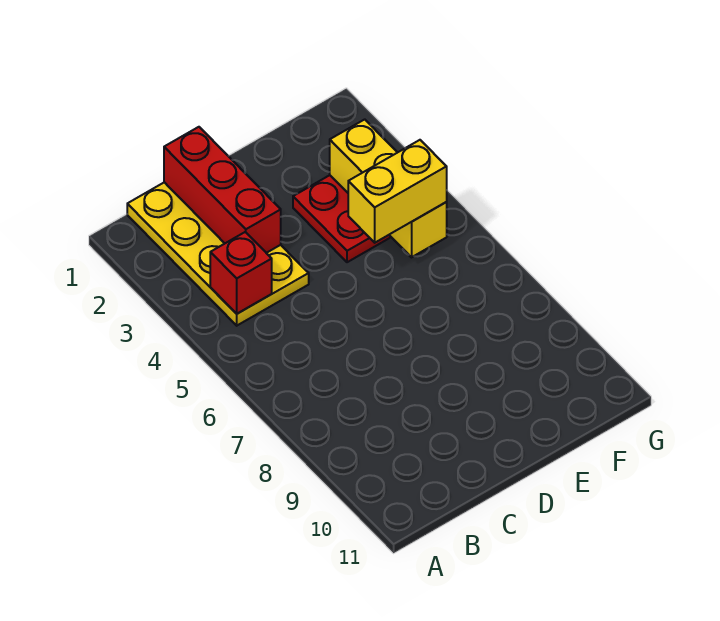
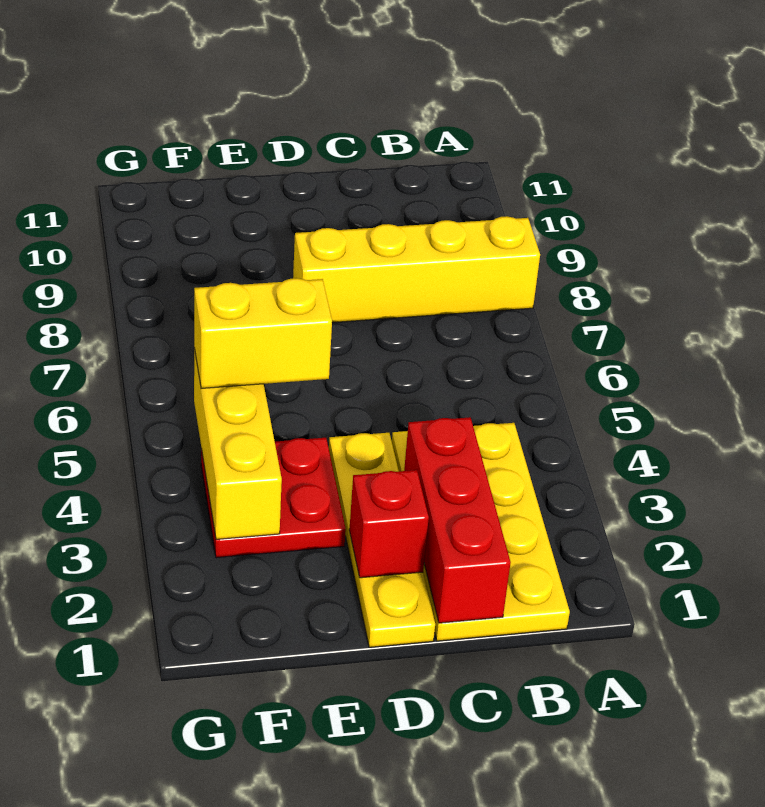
none -> yellow 1x4 brick [293,216,540,323]
red 1x1 brick [210,232,272,314] -> red 1x1 brick moved to [349,470,429,578]
none -> yellow 1x4 plate [329,433,435,647]

